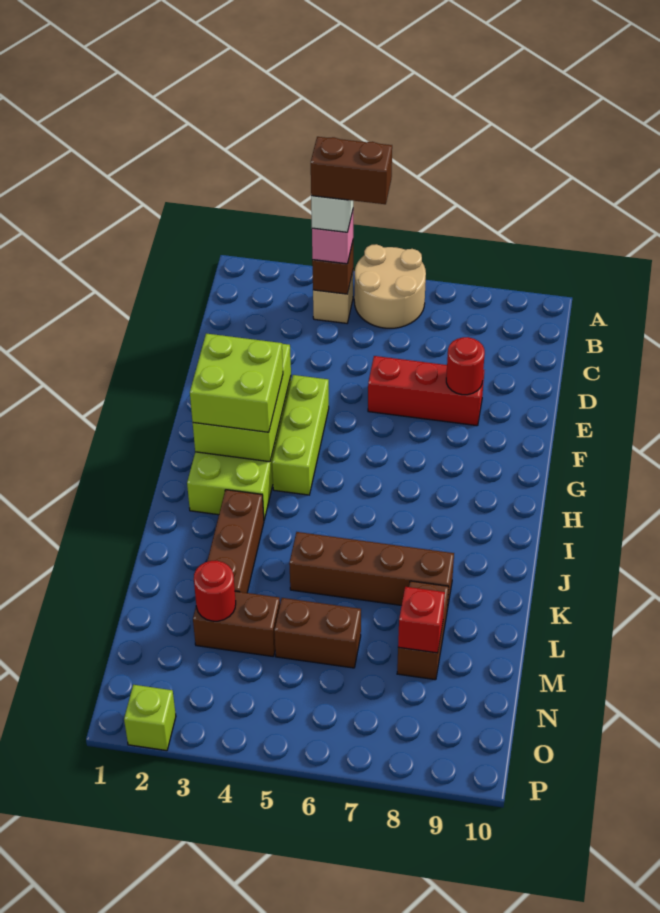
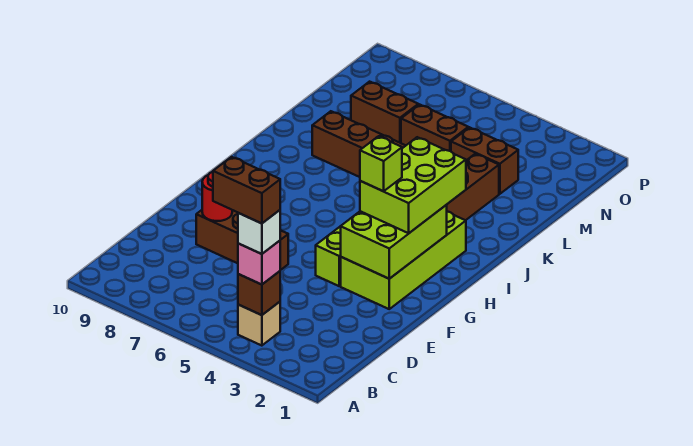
tan 2x2 round brick [354,244,426,328] -> none
red 1x3 brick [368,356,484,426] -> brown 1x3 brick [196,210,288,270]
lime 2x2 brick [190,334,283,432] -> lime 2x3 brick [360,137,466,233]
brown 1x2 brick [397,581,449,680] -> brown 1x2 brick turned to [351,82,418,143]
red 1x1 round brick [194,561,236,621] -> none
red 1x1 brick [398,587,445,653] -> none
lime 1x1 brick [124,685,176,751] -> lime 1x1 brick moved to [360,136,402,191]

